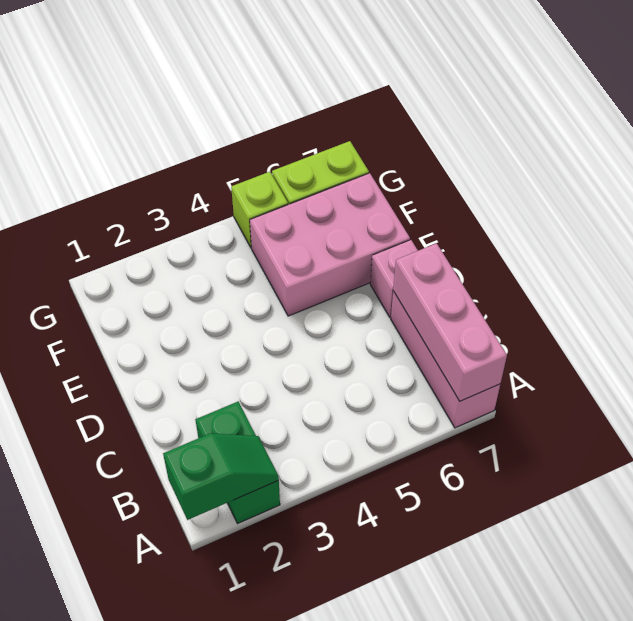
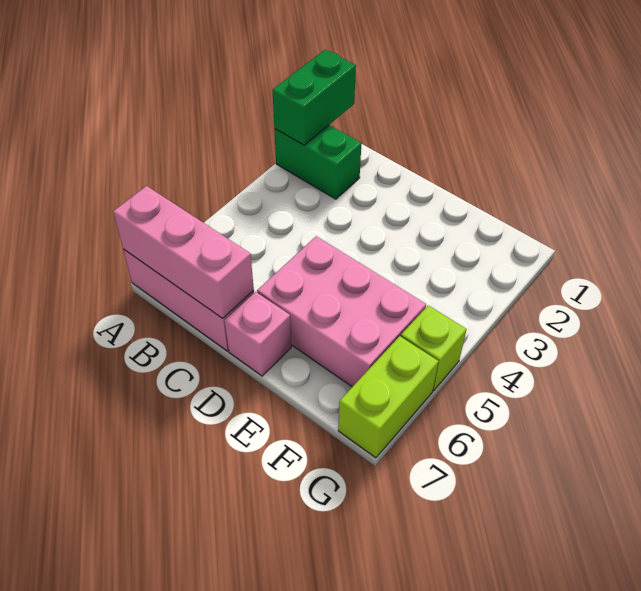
green 1x2 slope [163,433,279,520] -> green 1x2 brick [272,50,356,145]
pink 2x3 brick [250,173,410,316] -> pink 2x3 brick turned to [257,236,426,387]

